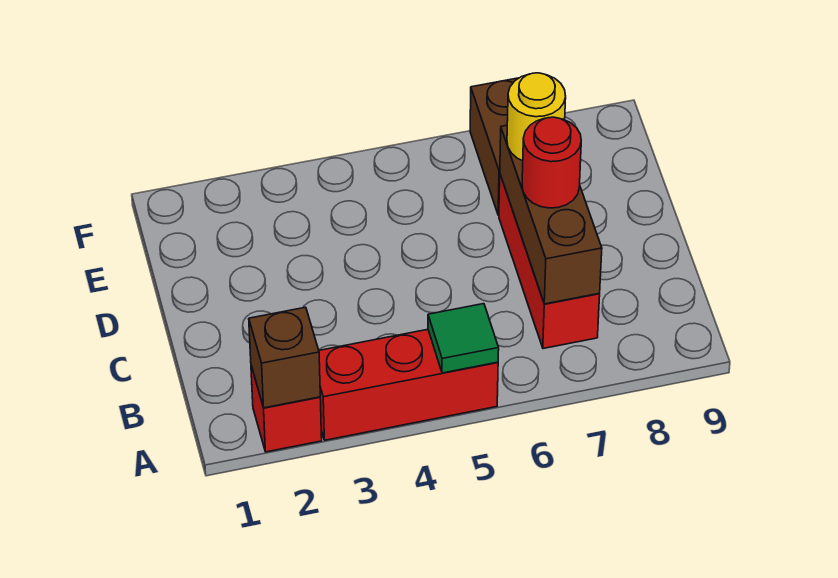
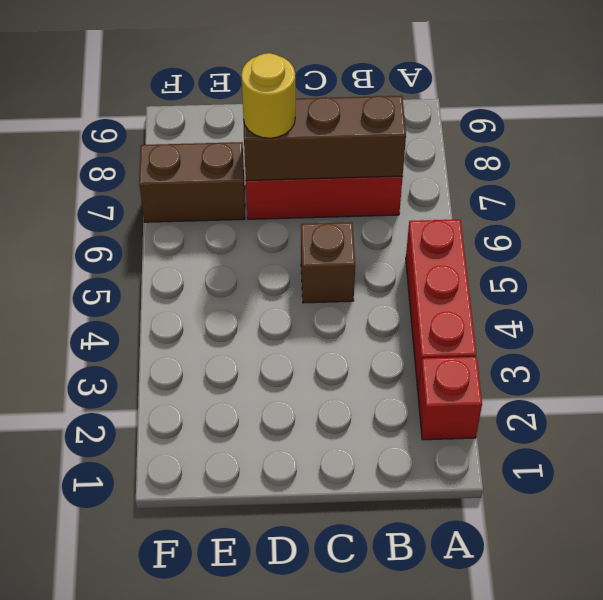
brown 1x1 brick [249,307,320,408] -> brown 1x1 brick moved to [301,222,355,303]
green 1x1 tile [428,304,499,373] -> none
red 1x1 round brick [522,117,581,208] -> none

